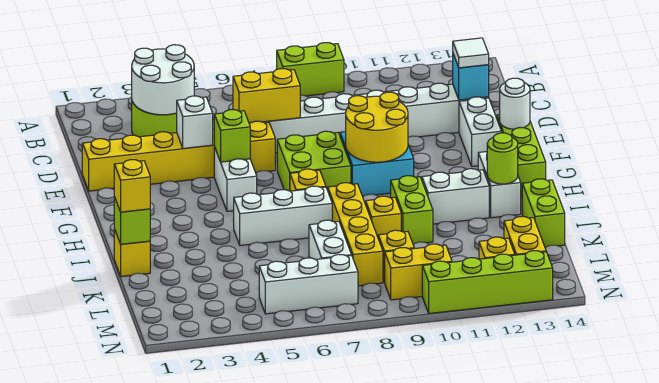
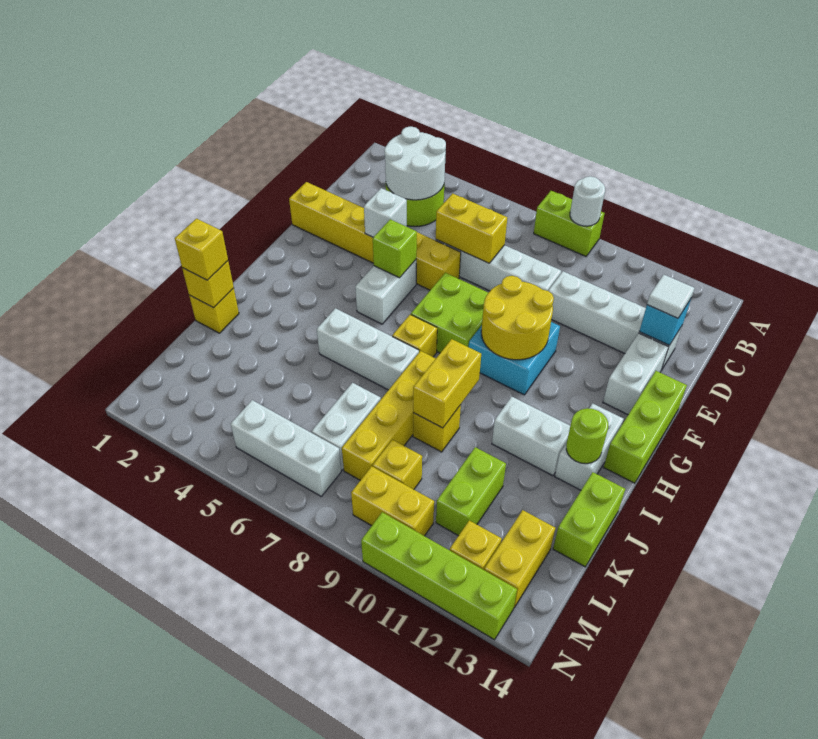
white 1x1 round brick [500,78,530,129] -> white 1x1 round brick moved to [570,176,605,226]
none -> yellow 1x2 brick [413,339,481,428]
lime 1x2 brick [391,176,433,244] -> lime 1x2 brick moved to [436,447,506,536]
lime 1x1 brick [114,197,150,244] -> yellow 1x1 brick [182,261,234,308]

